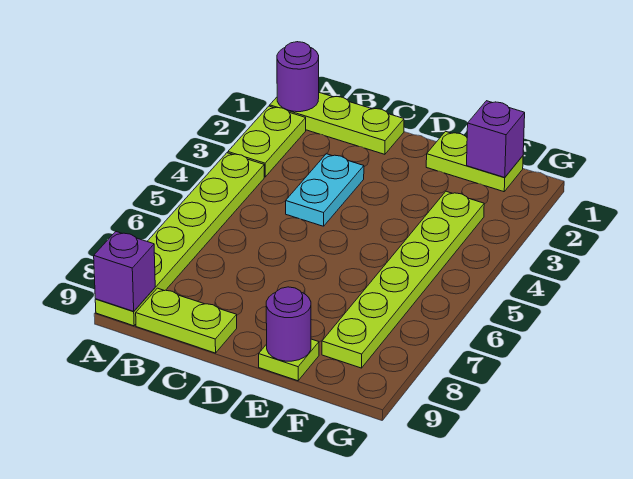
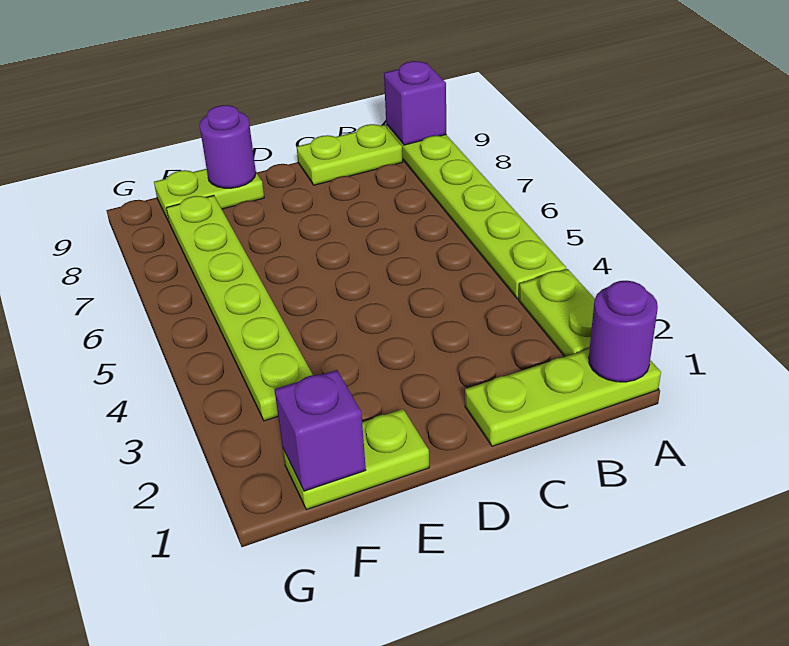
cyan 1x2 plate [286,154,364,226] -> none
lime 1x1 plate [259,339,319,381] -> lime 1x2 plate [154,169,264,222]

